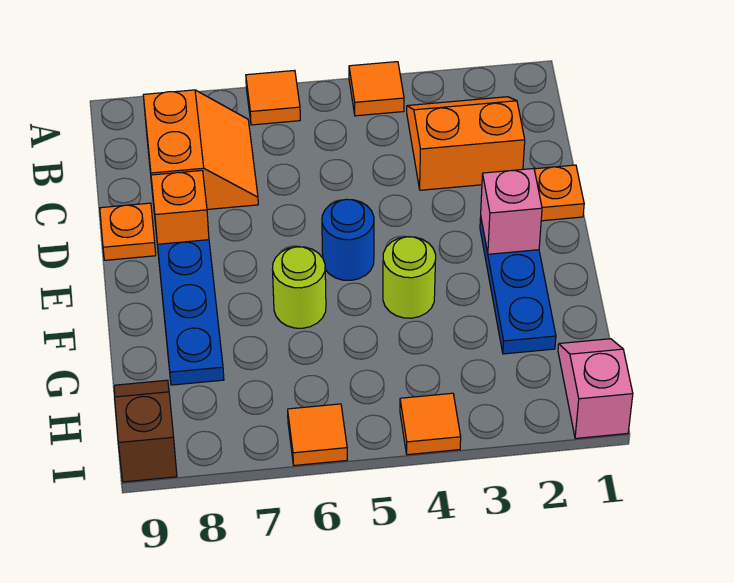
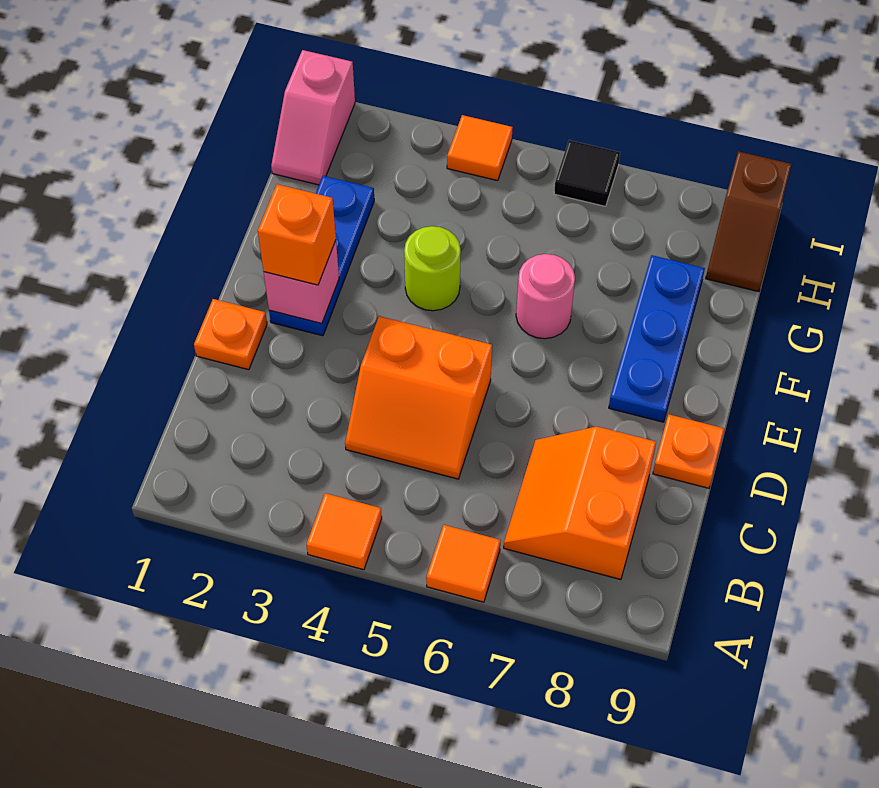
orange 2x2 slope [407,97,525,190] -> orange 2x2 slope moved to [345,316,492,479]
orange 1x1 brick [151,170,209,246] -> orange 1x1 brick moved to [258,184,336,285]
blue 1x1 round brick [322,199,374,280] -> none
lime 1x1 round brick [272,247,326,328] -> pink 1x1 round brick [516,254,575,339]
orange 1x1 tile [288,404,347,465] -> black 1x1 tile [554,140,620,206]

